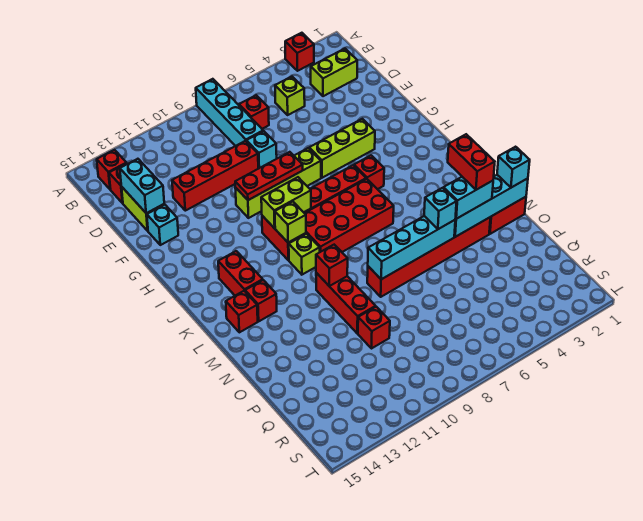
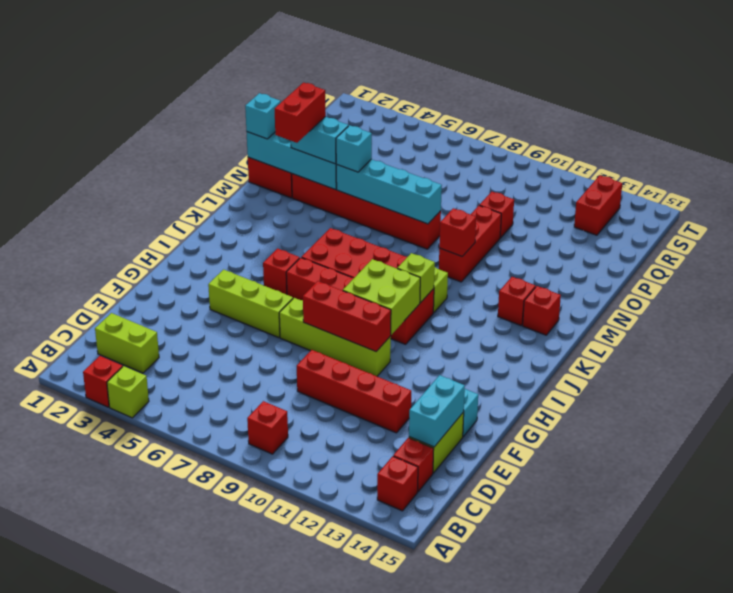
cyan 1x4 brick [196,79,263,146] -> none
lime 1x1 brick [275,77,305,115] -> lime 1x1 brick moved to [107,366,149,418]
red 1x1 brick [239,95,269,129] -> red 1x1 brick moved to [247,401,288,454]
cyan 1x1 brick [246,131,277,169] -> none
red 1x3 plate [235,152,303,200] -> red 1x3 brick [303,281,391,351]
lime 1x2 brick [261,177,311,228] -> lime 2x2 brick [343,259,420,335]
red 1x2 brick [218,251,263,296] -> red 1x2 brick moved to [574,175,622,235]

